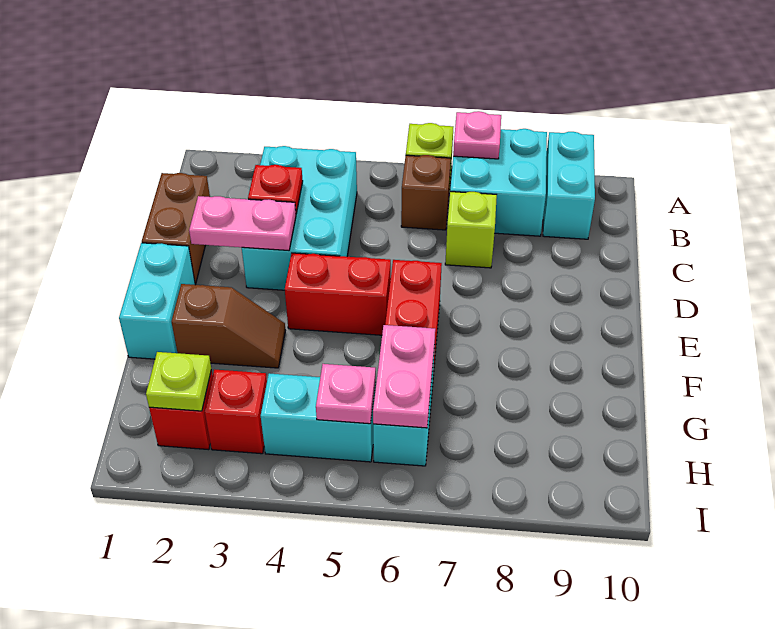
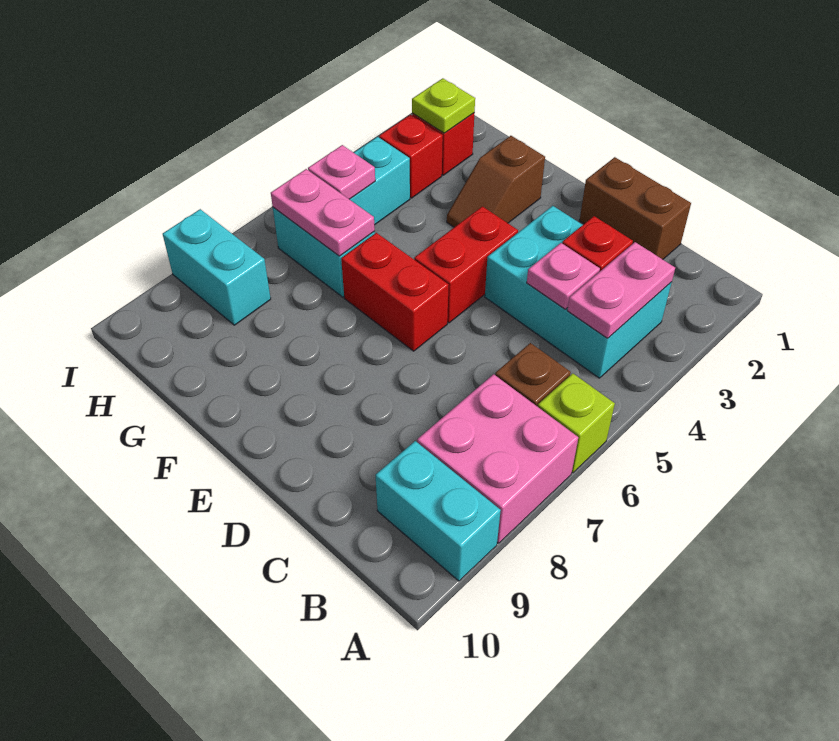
cyan 2x2 brick [450,129,547,236] -> pink 2x2 brick [417,374,578,543]
pink 1x1 plate [453,111,501,159] -> pink 1x1 plate moved to [527,243,600,309]
lime 1x1 brick [445,192,497,268] -> none
pink 1x2 plate [189,196,296,250] -> pink 1x2 plate moved to [567,242,675,338]
cyan 1x2 brick [119,243,195,359] -> cyan 1x2 brick moved to [163,209,271,325]

